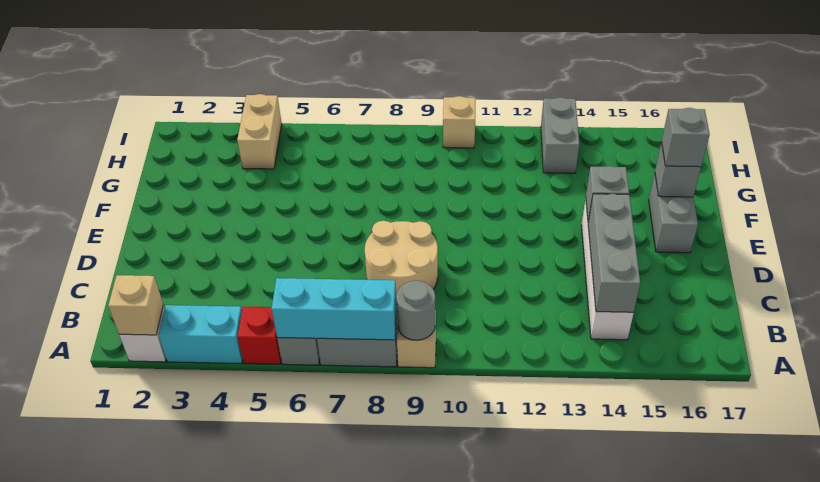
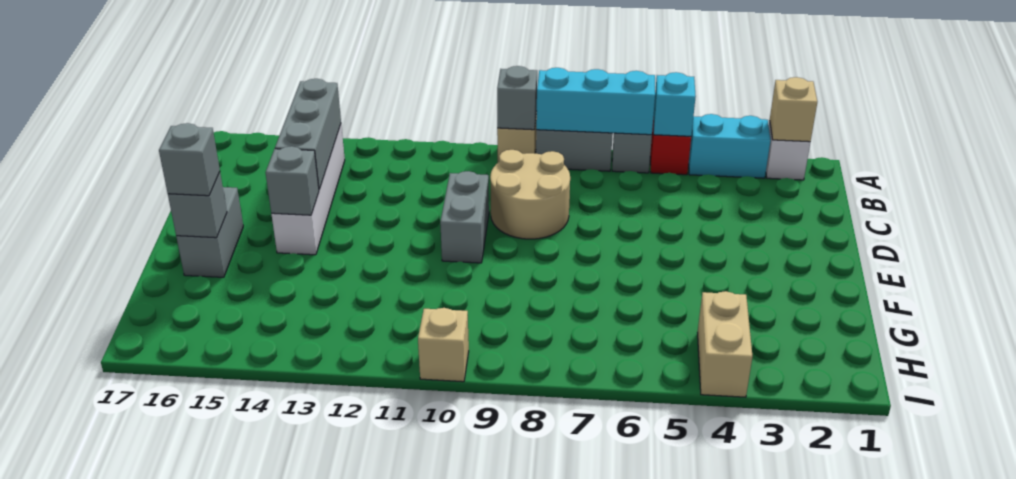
none -> cyan 1x1 brick [653,72,696,136]
grey 1x1 round brick [396,281,435,340] -> grey 1x1 brick [497,66,537,130]
grey 1x2 brick [541,97,579,173] -> grey 1x2 brick moved to [440,171,489,263]

